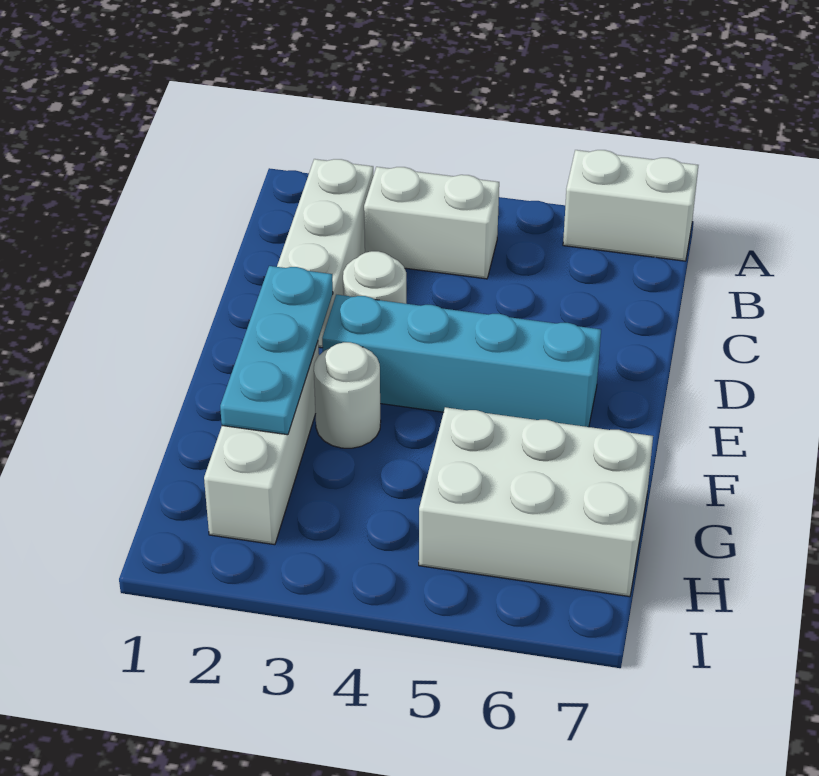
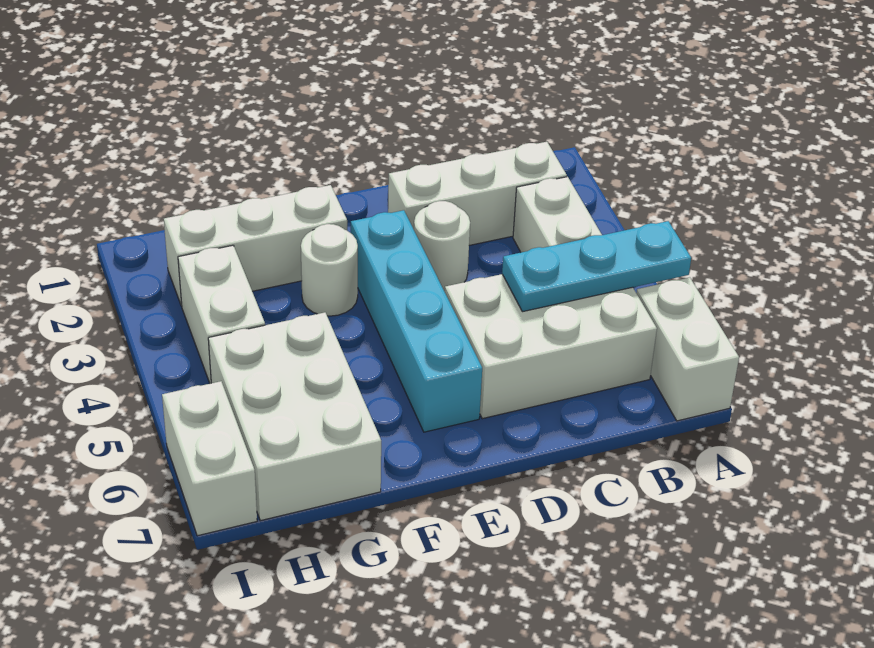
none -> white 2x3 brick [445,274,657,419]
cyan 1x3 plate [220,266,333,435] -> cyan 1x3 plate moved to [502,221,691,312]
none -> white 1x2 brick [178,245,265,384]
none -> white 1x2 brick [162,381,257,536]

